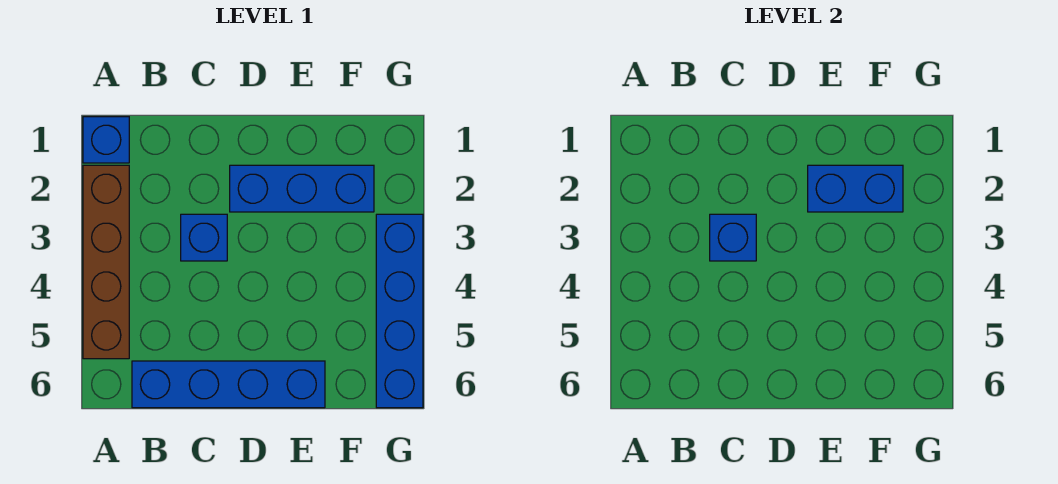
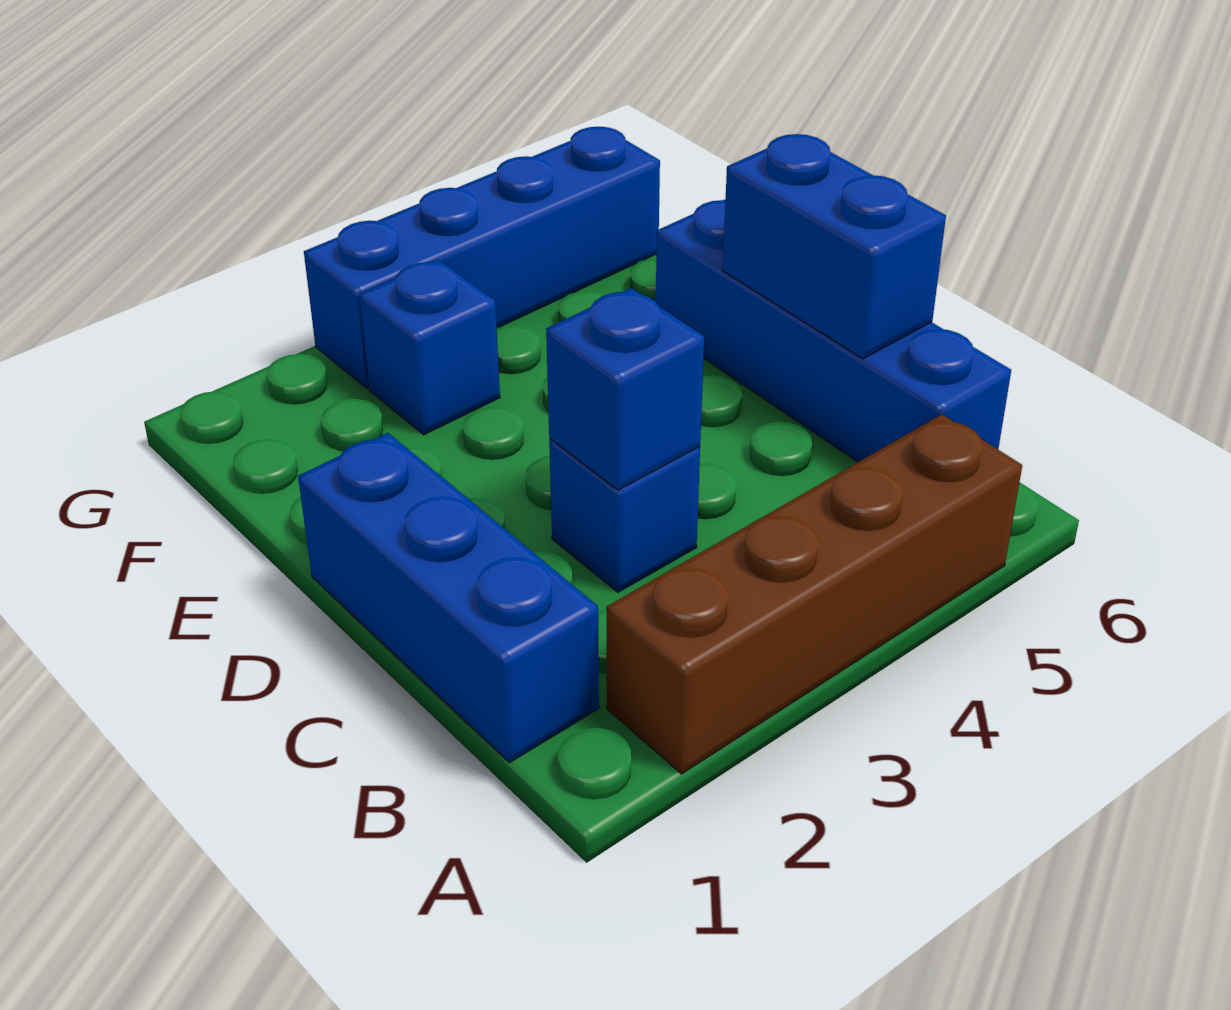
blue 1x1 brick [83,117,129,163] -> blue 1x1 brick moved to [359,260,500,435]
blue 1x3 brick [230,165,374,212] -> blue 1x3 brick moved to [298,433,599,762]
blue 1x2 brick [808,165,903,212] -> blue 1x2 brick moved to [723,134,946,359]

